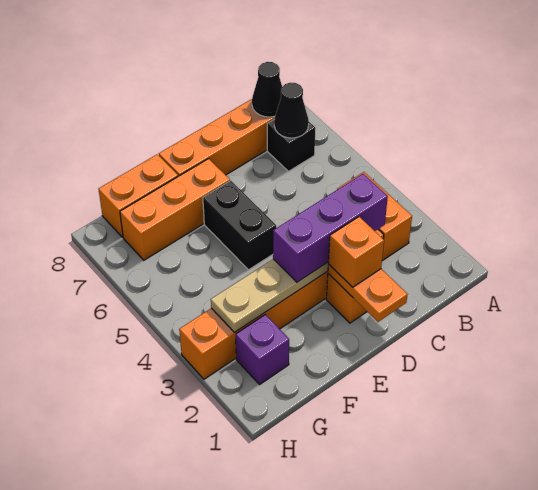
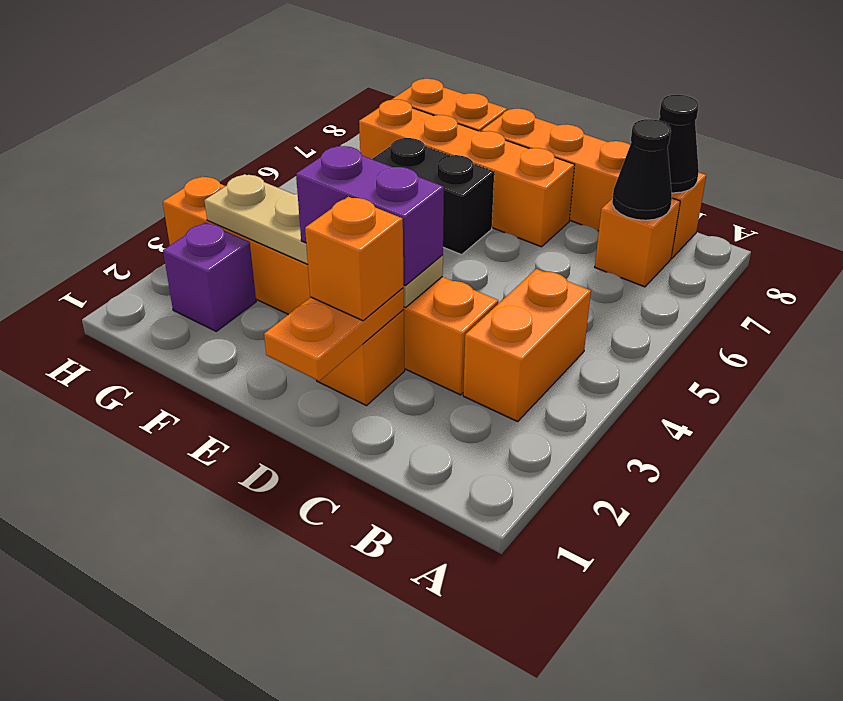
black 1x1 brick [267,120,316,171] -> orange 1x1 brick [595,198,680,287]
purple 1x3 brick [273,174,388,282] -> purple 1x2 brick [296,146,444,285]
black 1x2 brick [203,181,276,270] -> black 1x2 brick turned to [372,138,494,255]
orange 1x3 brick [120,159,230,260] -> orange 1x4 brick [359,99,575,247]

